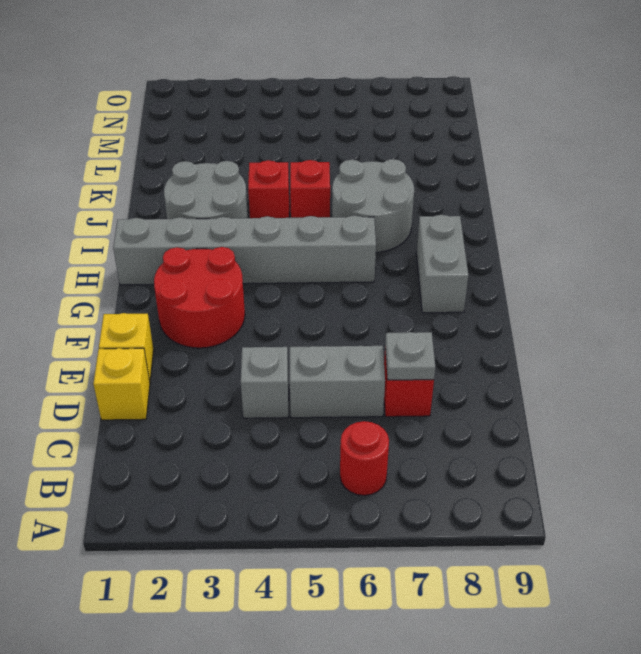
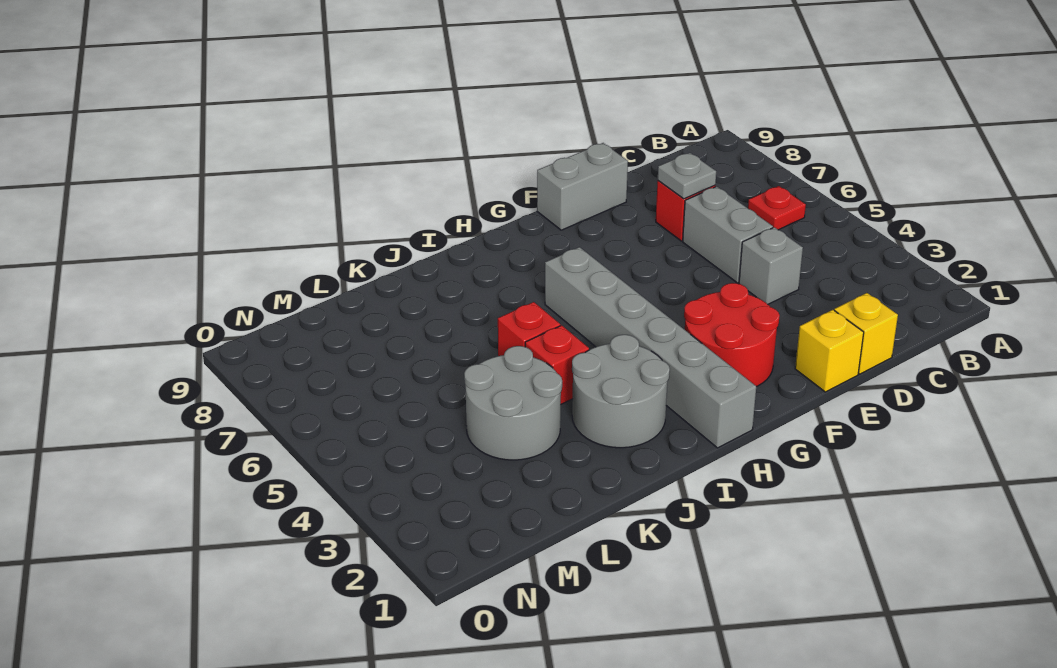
red 1x1 round brick [340,421,389,495] -> red 1x1 plate [748,186,806,230]
grey 1x2 brick [416,215,468,313] -> grey 1x2 brick moved to [537,143,628,230]
grey 2x2 round brick [332,159,414,252] -> grey 2x2 round brick moved to [464,346,562,460]

